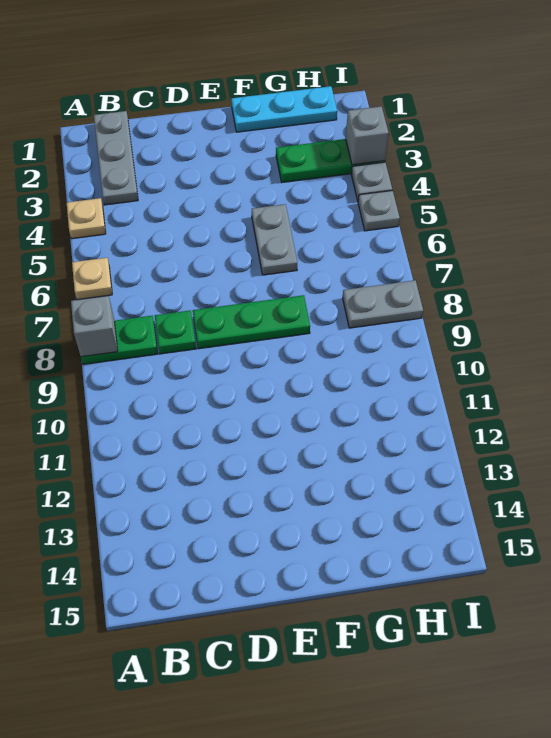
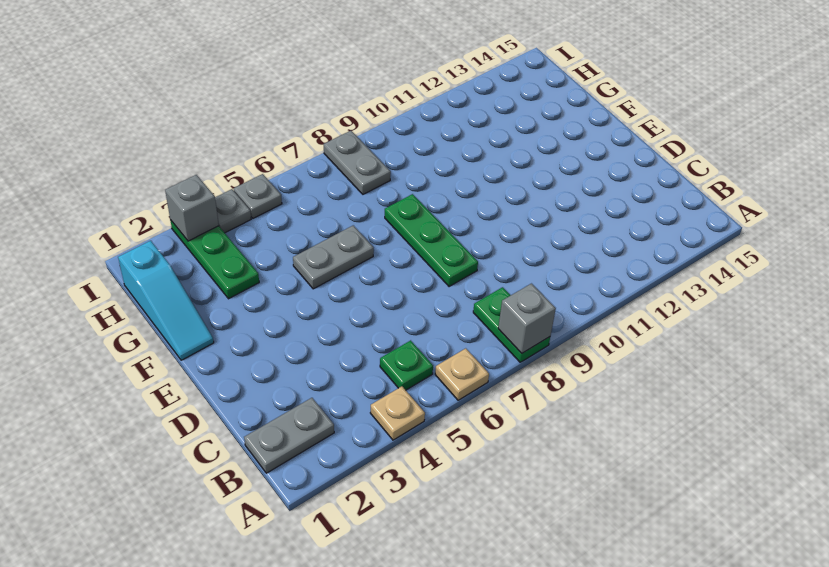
grey 1x3 plate [94,111,138,205] -> grey 1x2 plate [244,398,334,473]
green 1x1 plate [155,310,196,354] -> green 1x1 plate moved to [380,340,433,390]
cyan 1x3 plate [231,86,337,132] -> cyan 1x3 slope [118,241,214,360]

